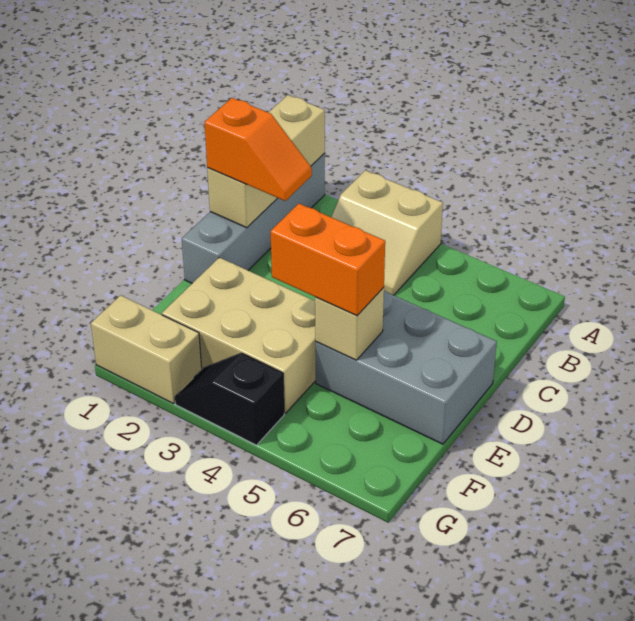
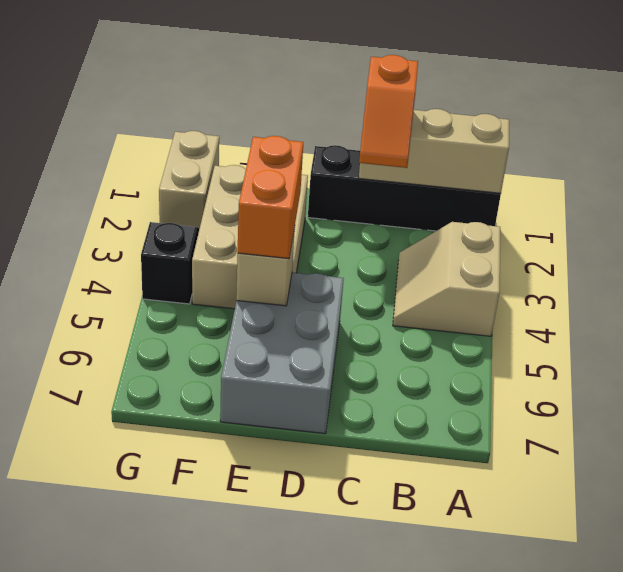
grey 1x4 brick [182,153,325,283] -> black 1x4 brick [308,145,501,231]

